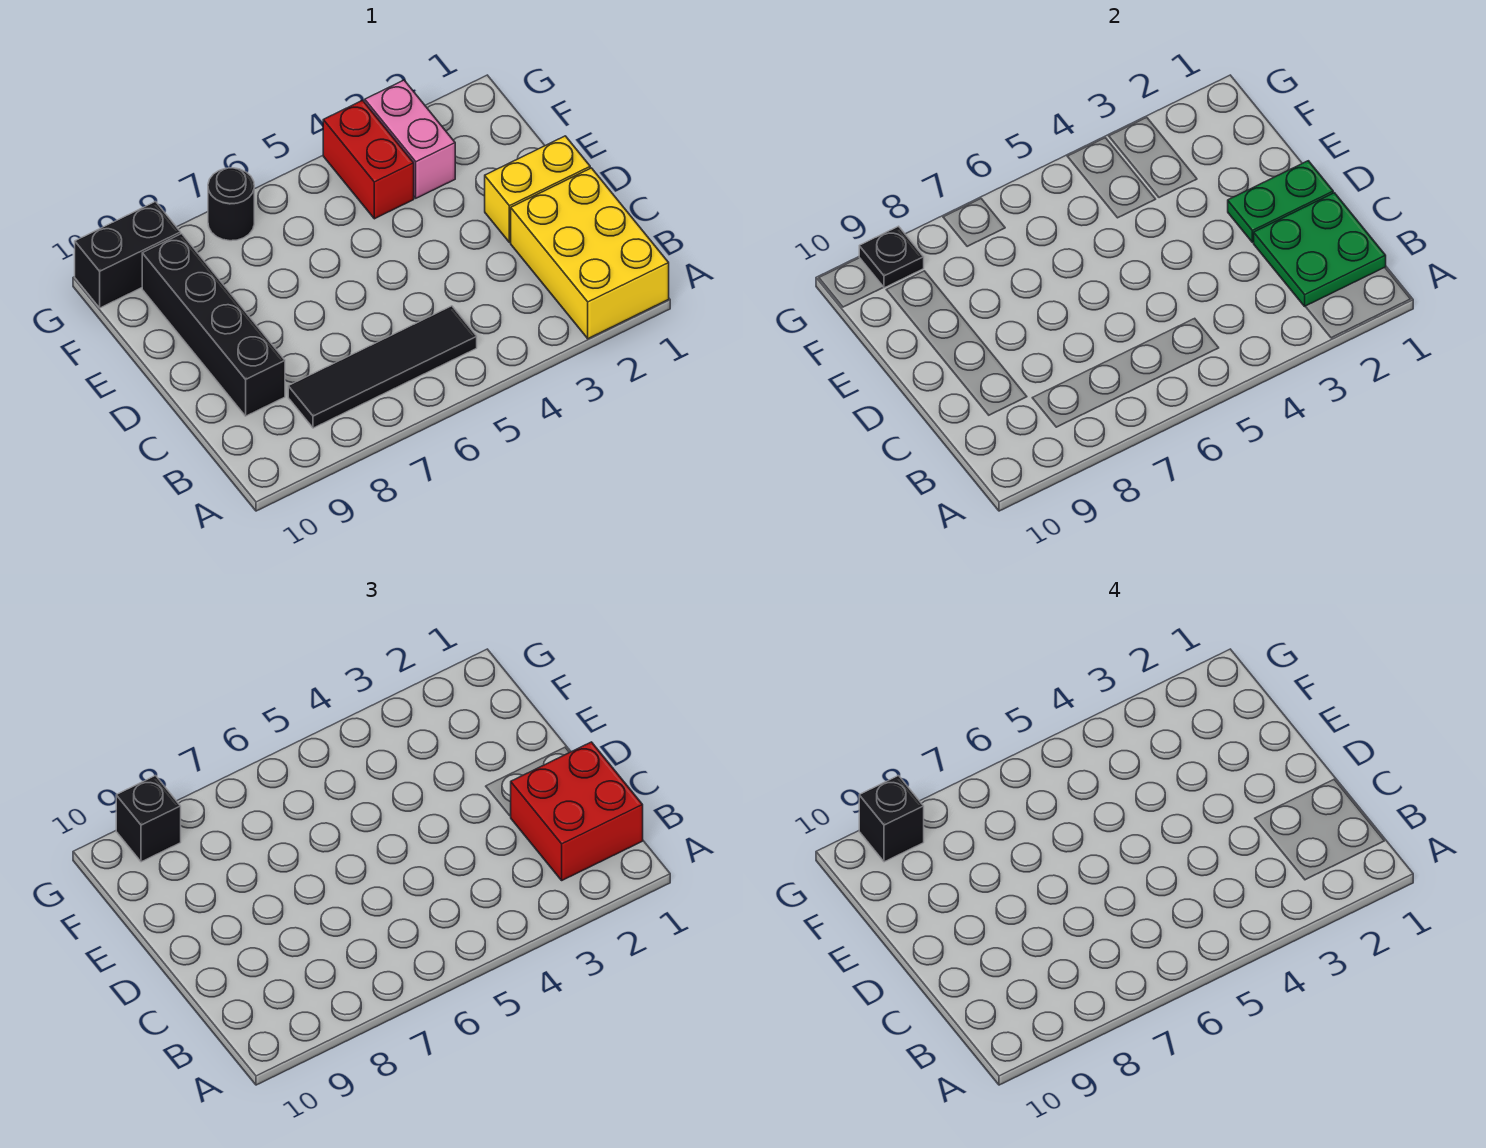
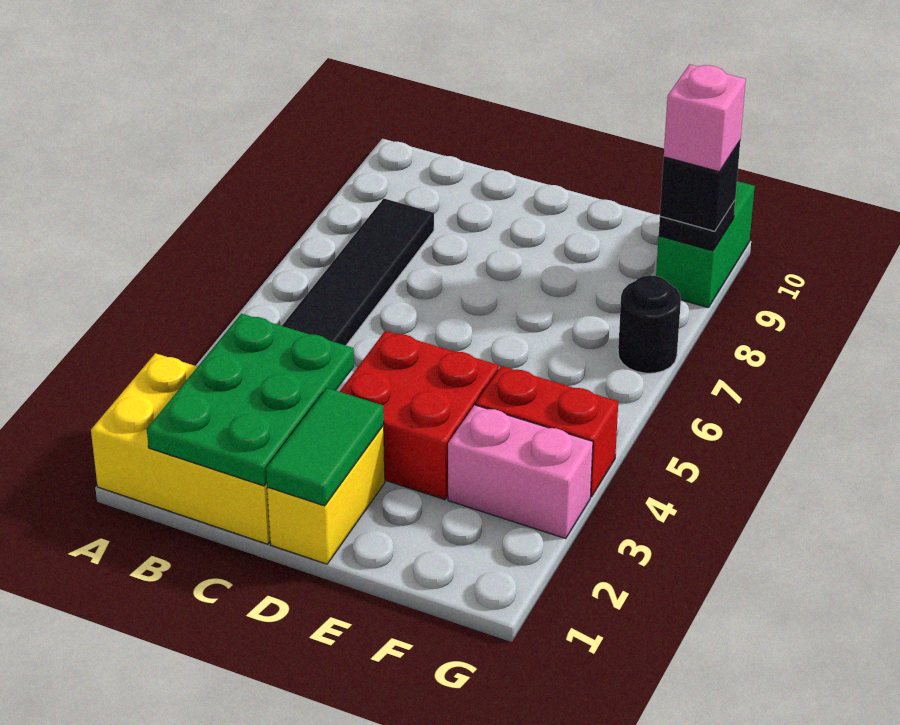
green 2x2 plate [1254,193,1386,306] -> green 2x3 plate [147,314,354,486]
red 2x2 brick [511,742,643,880] -> red 2x2 brick moved to [339,331,499,500]
black 1x4 brick [142,234,285,416] -> none
green 1x2 plate [1228,161,1333,242] -> green 1x2 tile [266,388,384,506]
black 1x2 brick [75,202,181,308] -> green 1x2 brick [656,181,755,308]
black 1x1 brick [859,776,924,862] -> pink 1x1 brick [664,64,746,172]

